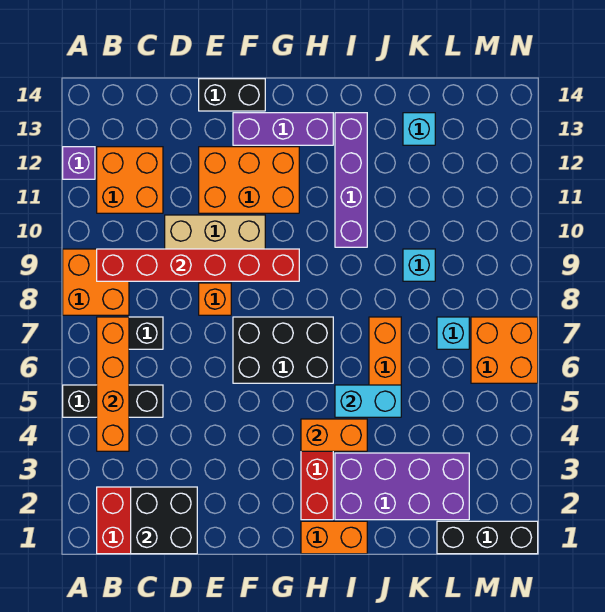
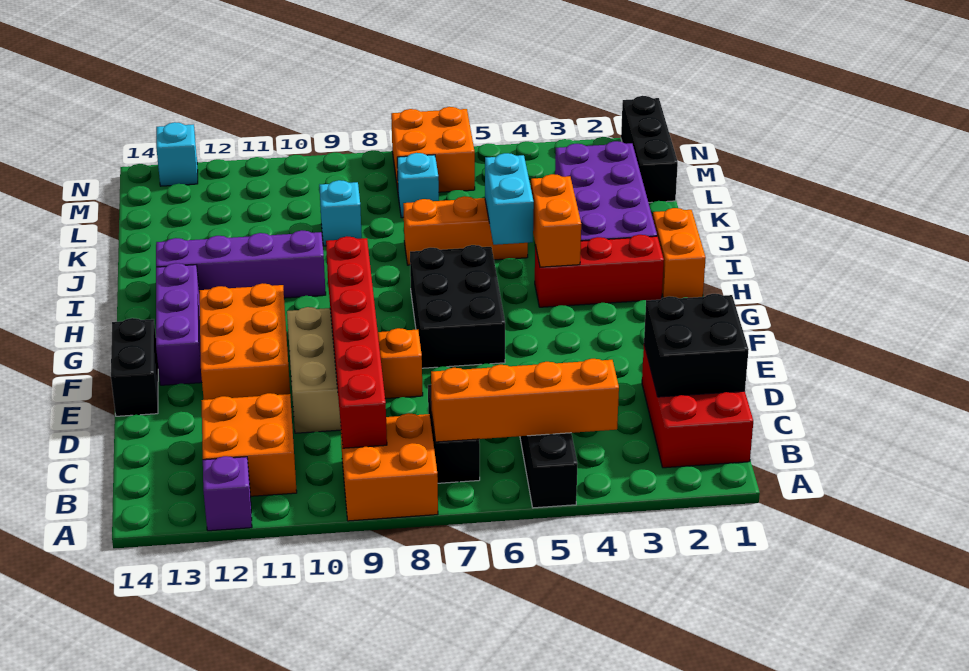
cyan 1x1 brick [403,113,435,145] -> cyan 1x1 brick moved to [156,122,198,186]

